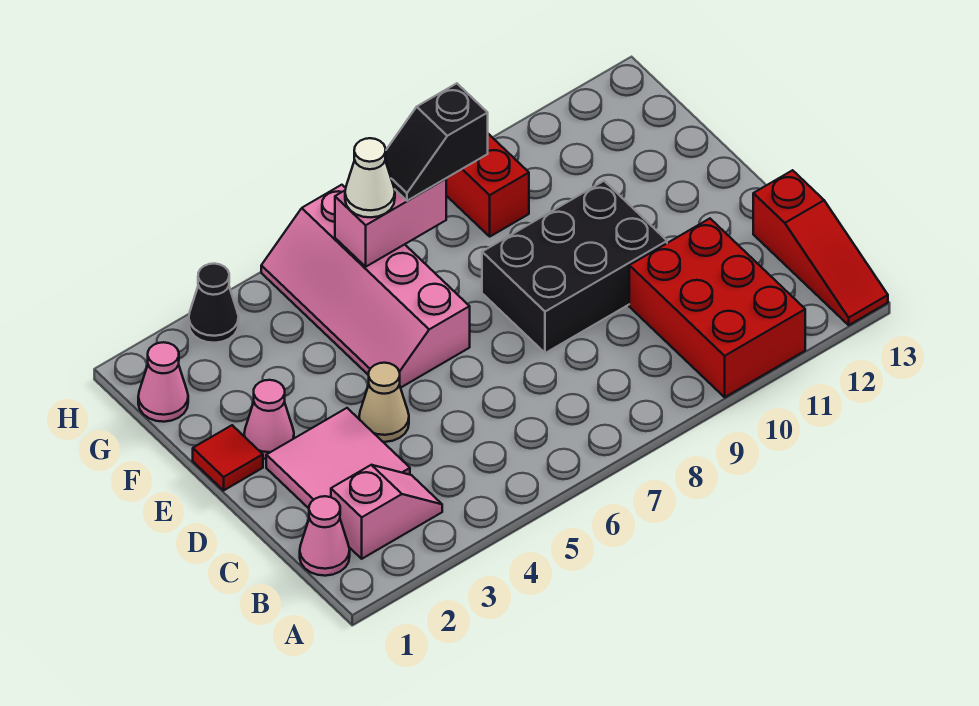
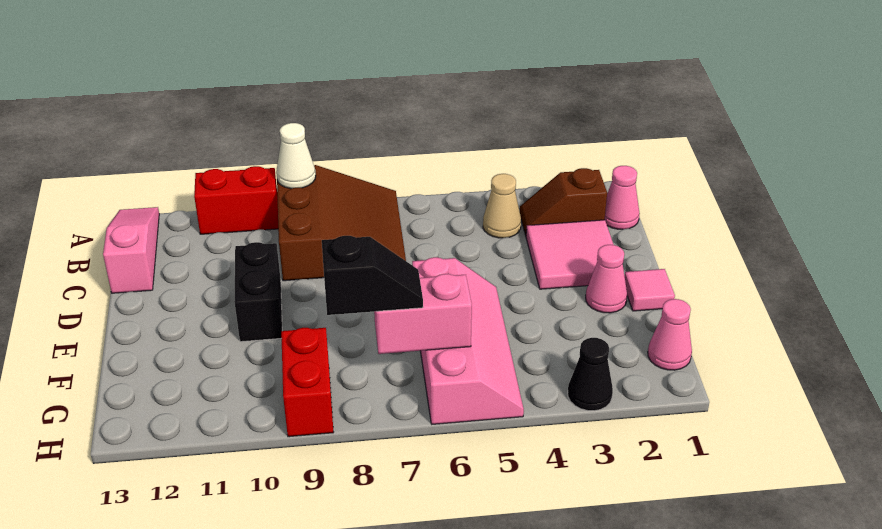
none -> brown 3x3 slope [277,165,406,281]
red 2x3 brick [629,219,805,397] -> red 1x2 brick [194,166,278,234]
red 1x3 slope [753,170,888,325] -> pink 1x3 slope [103,207,159,293]
pink 1x2 slope [331,465,442,559] -> brown 1x2 slope [520,168,607,235]
tan 1x1 cone [359,363,409,442] -> tan 1x1 cone moved to [483,174,521,238]
black 2x3 brick [482,181,667,353] -> black 1x2 brick [234,242,282,342]
red 1x1 tile [193,425,263,490] -> pink 1x1 tile [625,269,675,311]
white 1x1 cone [345,138,395,217] -> white 1x1 cone moved to [276,123,316,189]

